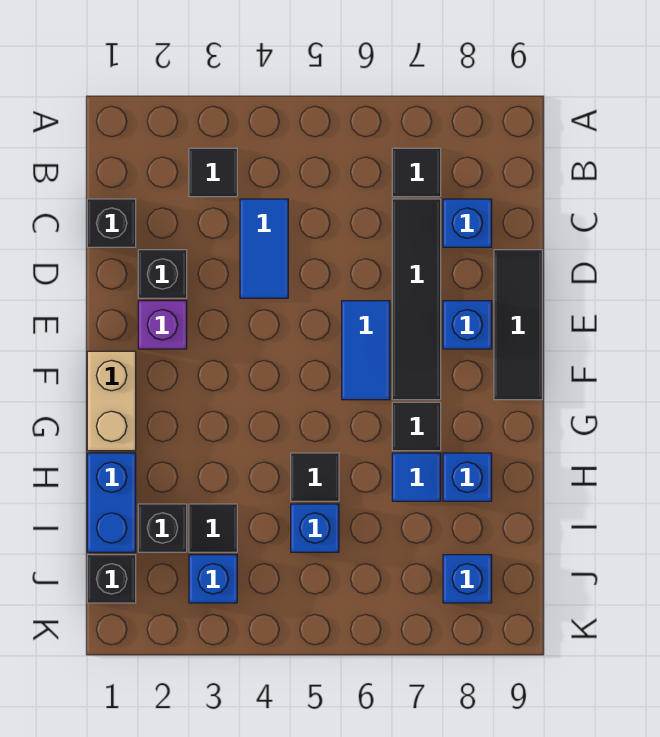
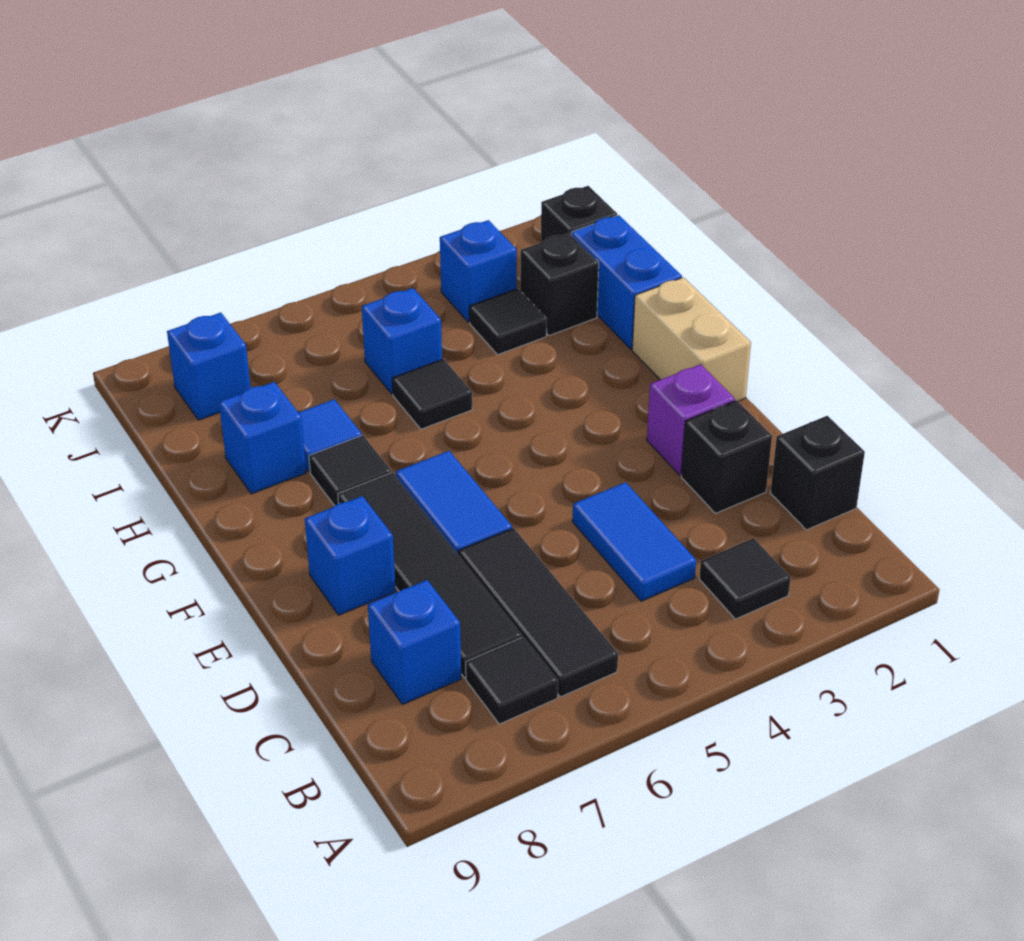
black 1x3 tile [494,250,542,400] -> black 1x3 tile moved to [458,528,618,697]

